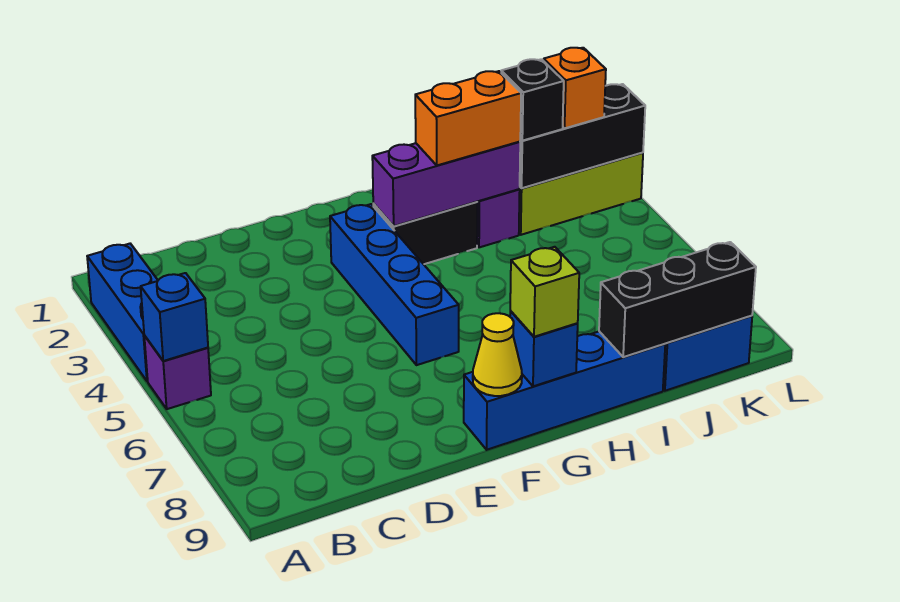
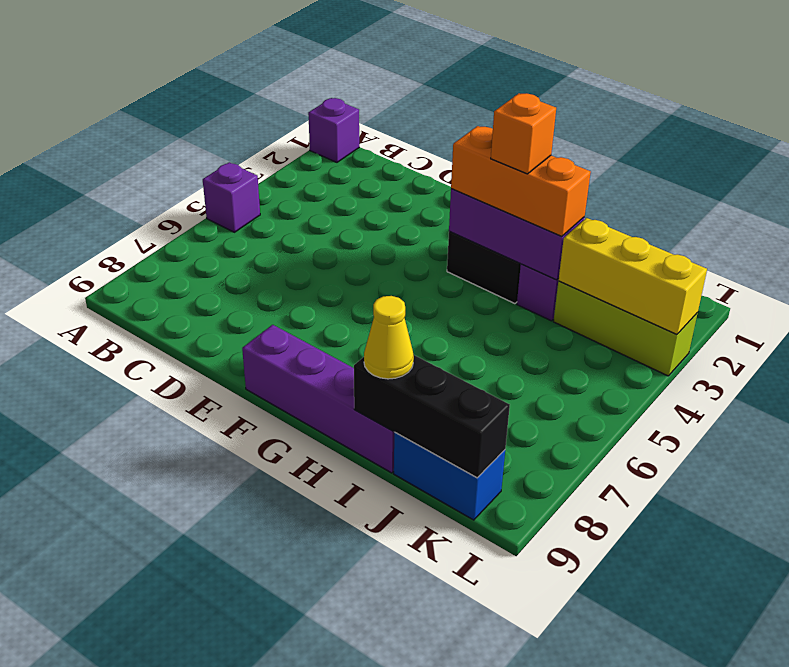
none -> purple 1x1 brick [308,98,359,162]
blue 1x3 brick [87,244,158,381] -> none
blue 1x1 brick [141,273,208,361] -> none
blue 1x4 brick [330,204,459,365] -> none
blue 1x4 brick [464,331,665,450] -> purple 1x4 brick [242,325,395,473]
yellow 1x1 cone [473,313,522,396] -> yellow 1x1 cone moved to [364,296,414,379]
blue 1x1 brick [510,311,578,386] -> none
lime 1x1 brick [510,247,579,337] -> none
orange 1x2 brick [415,71,521,165] -> orange 1x3 brick [451,126,591,236]
black 1x3 brick [520,84,645,188] -> yellow 1x3 brick [558,218,707,334]
black 1x1 brick [501,59,564,141] -> none
orange 1x1 brick [544,48,606,128] -> orange 1x1 brick moved to [491,93,556,174]

